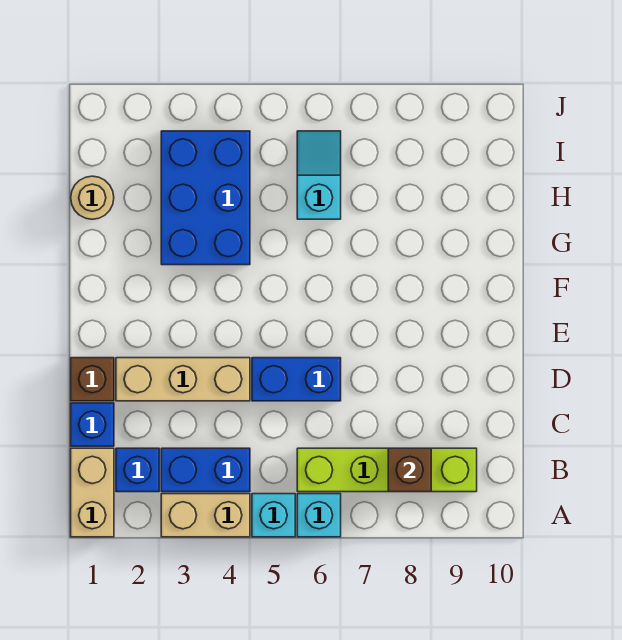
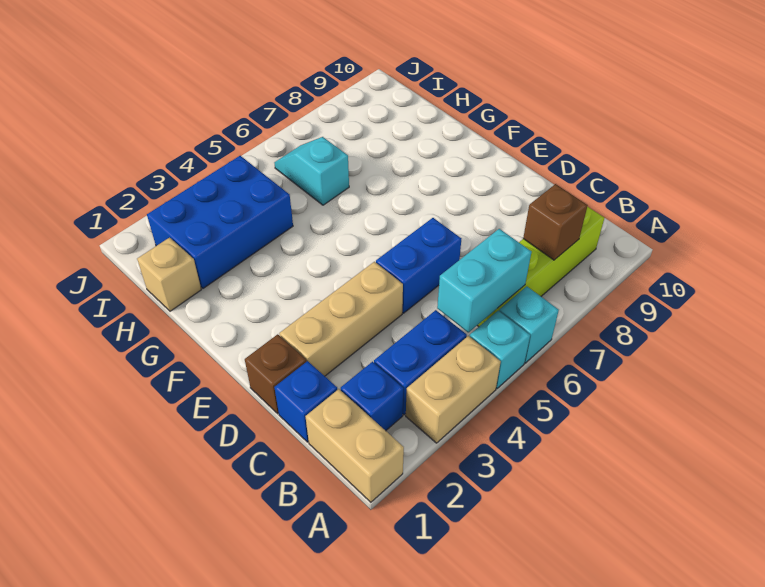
none -> cyan 1x2 brick [437,229,532,332]
blue 2x3 brick [161,131,250,265] -> blue 2x3 brick turned to [147,156,293,288]
tan 1x1 round brick [71,176,114,219] -> tan 1x1 brick [137,238,201,311]

